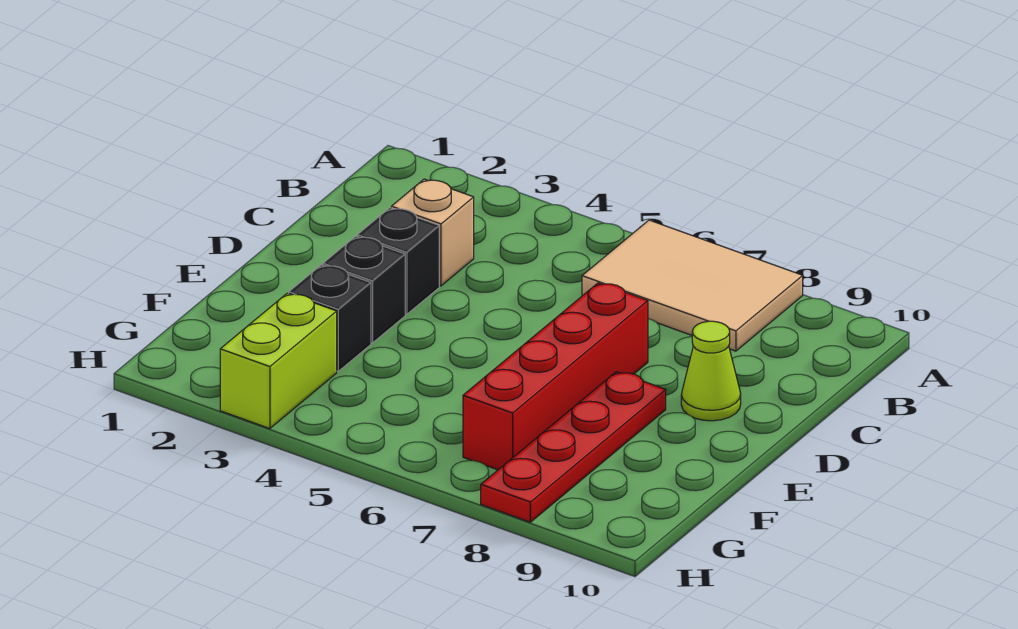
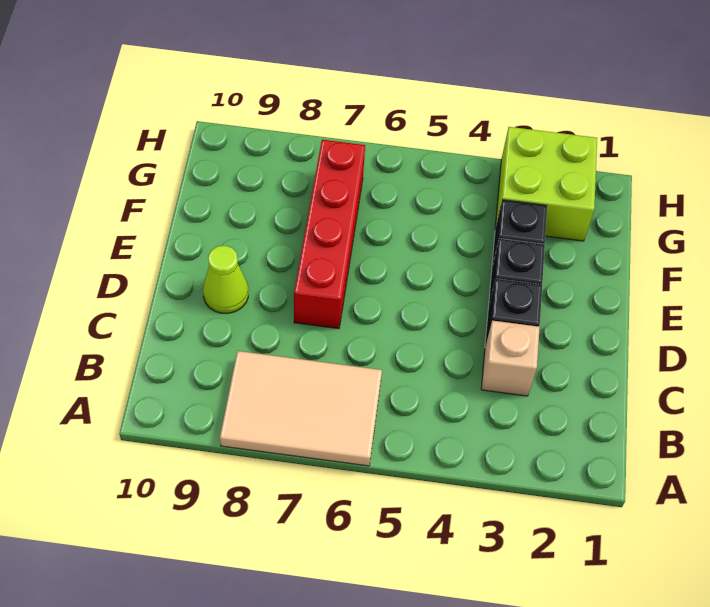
red 1x4 plate [481,372,666,522] -> none
lime 1x2 brick [220,293,337,429] -> lime 2x2 brick [495,127,597,241]

